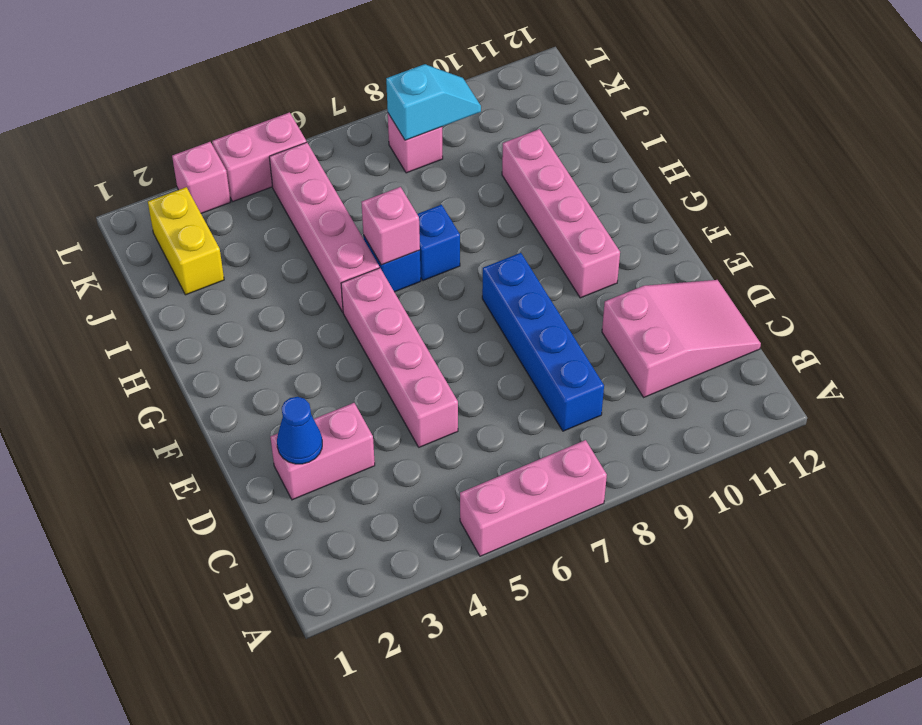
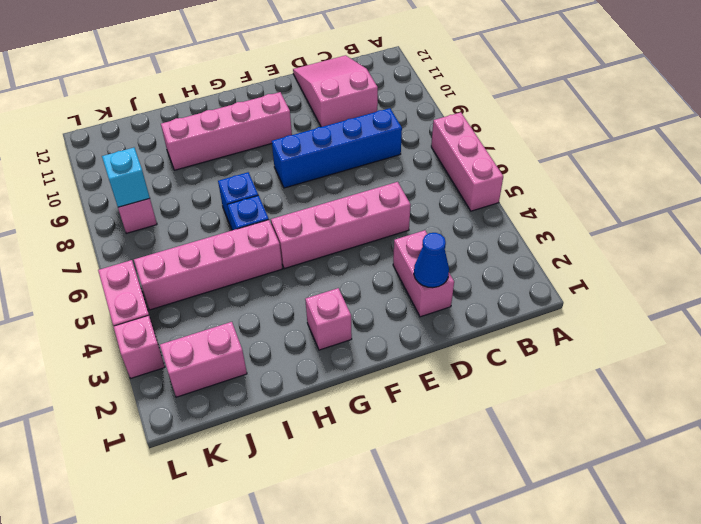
pink 1x1 brick [361,187,420,265] -> pink 1x1 brick moved to [305,288,352,350]
yellow 1x2 brick [148,187,224,295] -> pink 1x2 brick [160,322,247,397]

